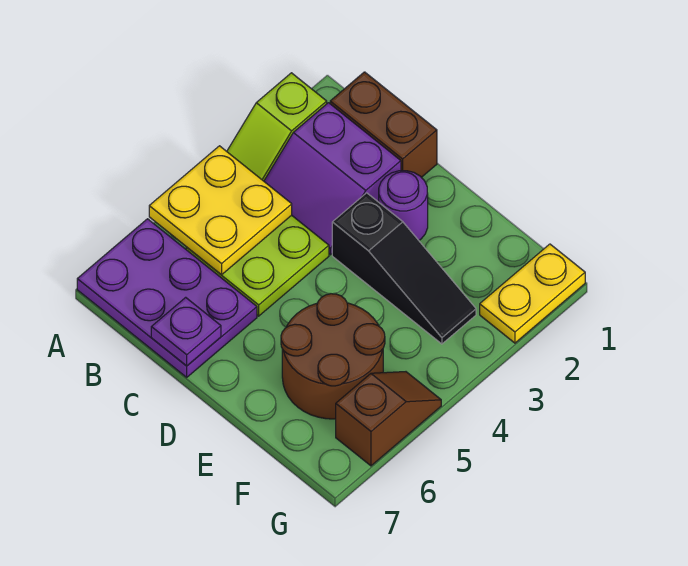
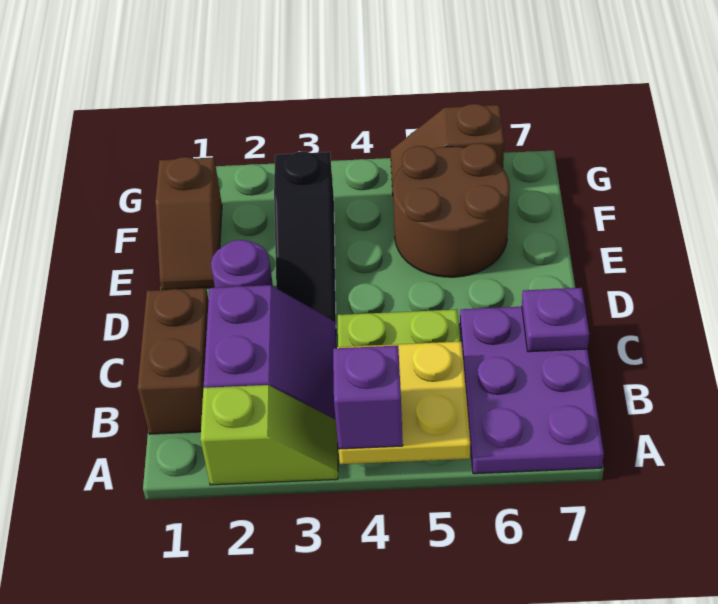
none -> purple 1x1 brick [333,346,403,449]
black 1x3 slope [332,193,476,344] -> black 1x3 slope turned to [274,151,336,325]
none -> brown 1x2 slope [155,157,222,290]
yellow 1x2 plate [480,244,585,343] -> none

